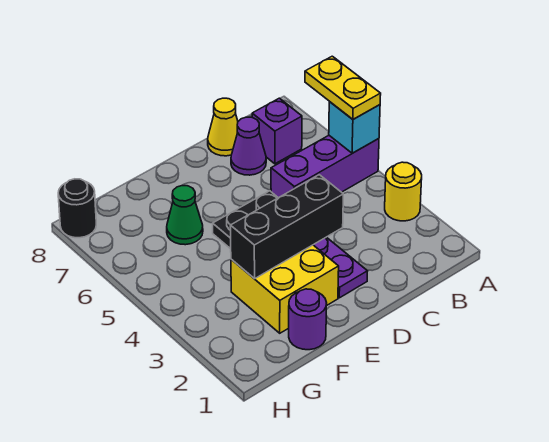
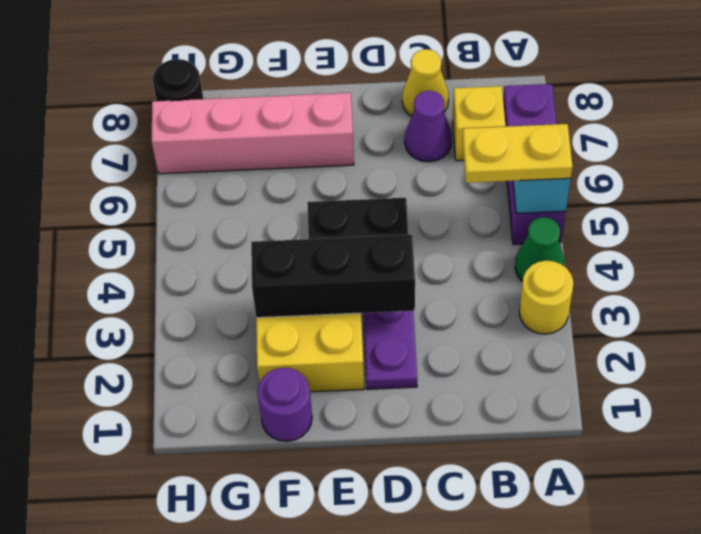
purple 1x3 brick [271,136,379,198] -> purple 1x3 brick turned to [503,84,566,245]
yellow 1x2 plate [305,56,381,119] -> yellow 1x2 plate turned to [462,124,573,183]
purple 1x1 brick [252,98,302,164] -> yellow 1x1 brick [453,86,506,161]
none -> pink 1x4 brick [152,93,354,174]
green 1x1 cone [167,185,203,245] -> green 1x1 cone moved to [515,217,565,282]

